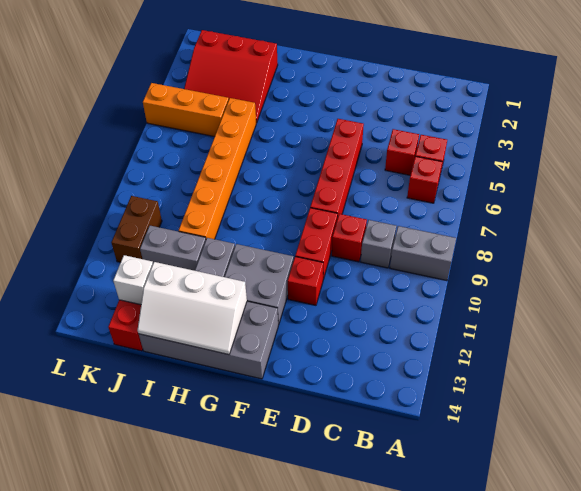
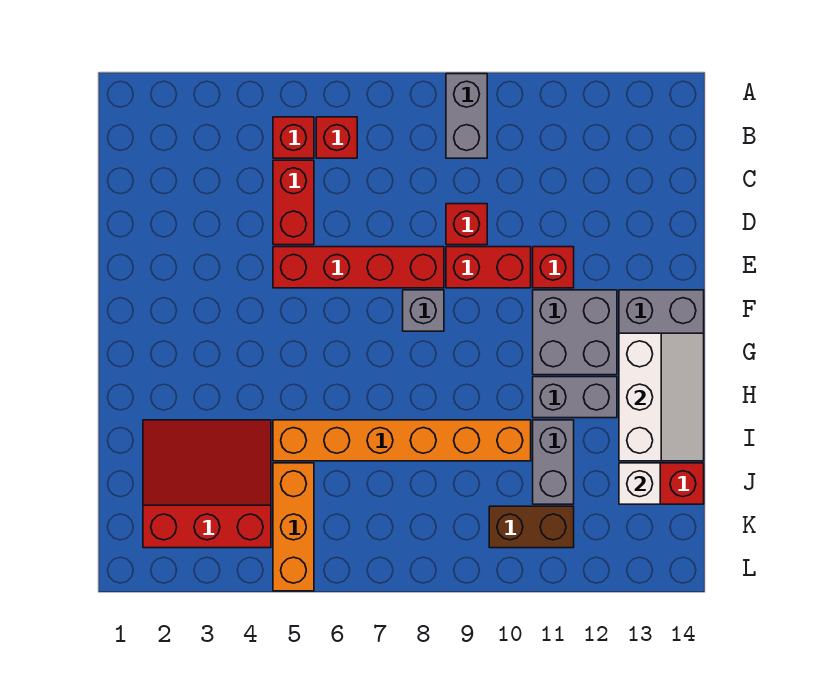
red 1x1 brick [385,129,419,175] -> red 1x2 brick [273,160,314,245]
grey 1x1 brick [361,220,396,268] -> grey 1x1 brick moved to [403,290,444,331]
red 3x3 slope [184,30,278,123] -> red 3x3 slope turned to [143,420,271,548]

